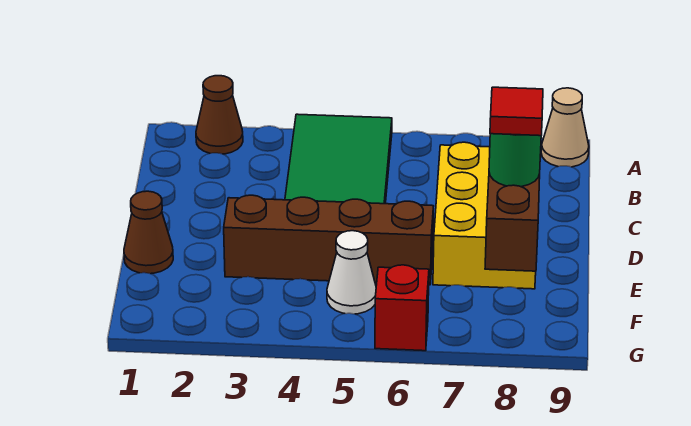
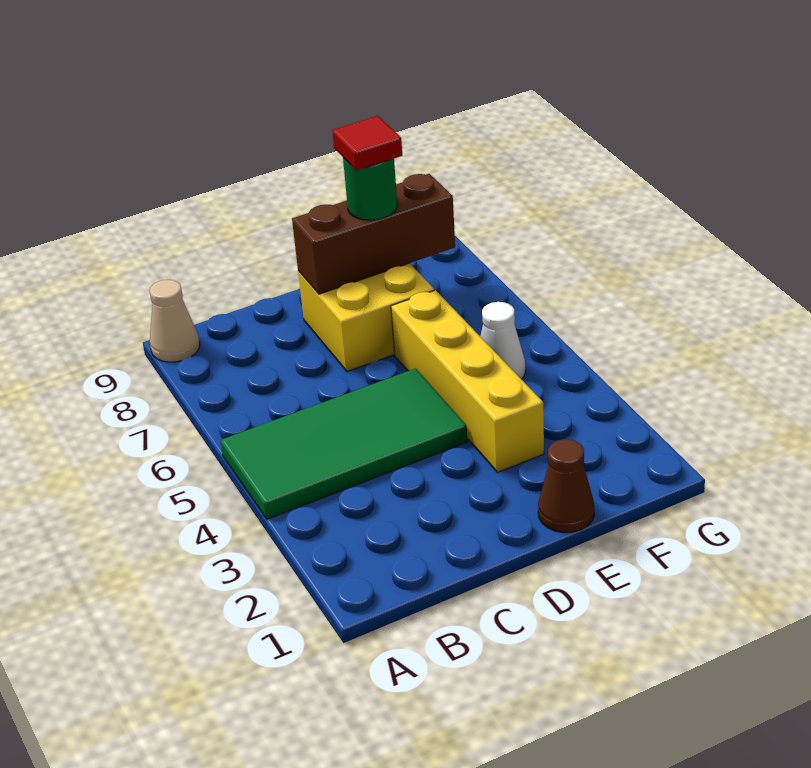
brown 1x1 cone [196,76,243,154] -> none
yellow 2x3 brick [433,142,536,289] -> yellow 2x2 brick [298,263,434,372]
brown 1x4 brick [224,195,433,285] -> yellow 1x4 brick [391,290,544,472]
red 1x1 brick [375,265,429,351] -> none

